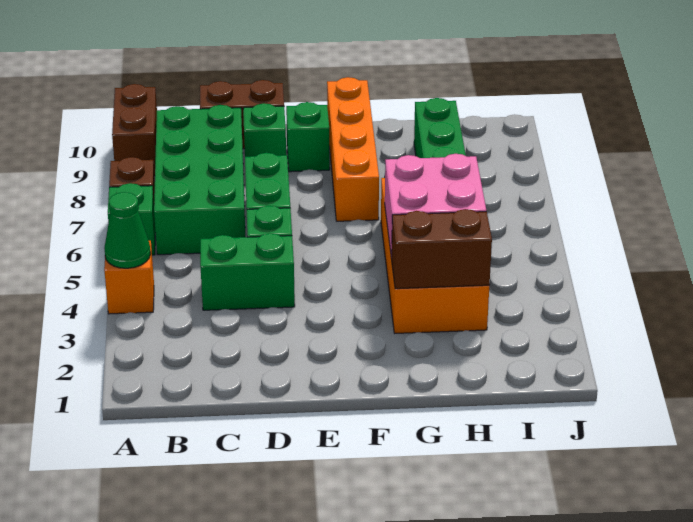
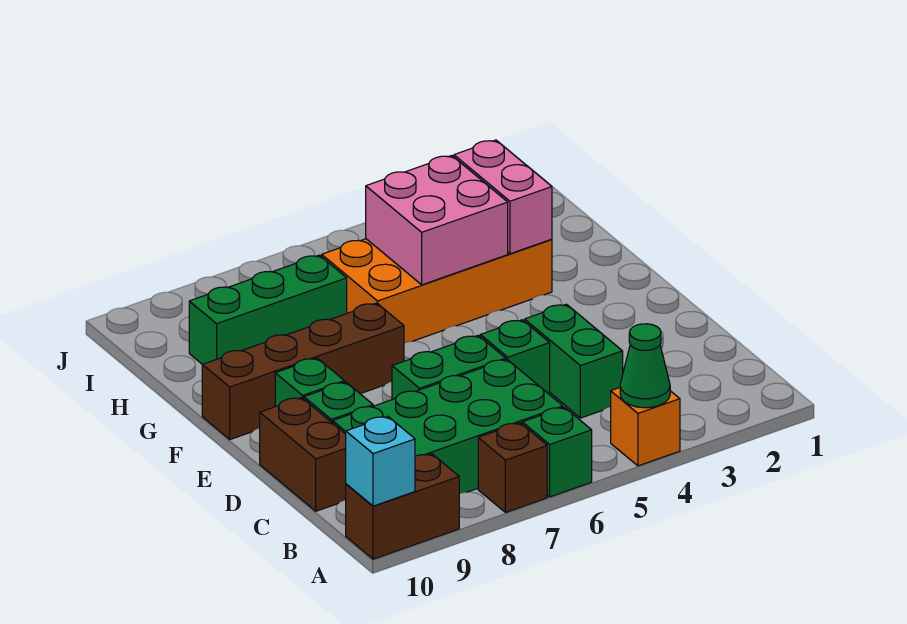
none -> cyan 1x1 brick [346,416,415,506]
orange 1x4 brick [327,77,379,221] -> brown 1x4 brick [202,303,404,439]
brown 1x2 brick [392,209,492,289] -> pink 1x2 brick [454,140,552,254]

